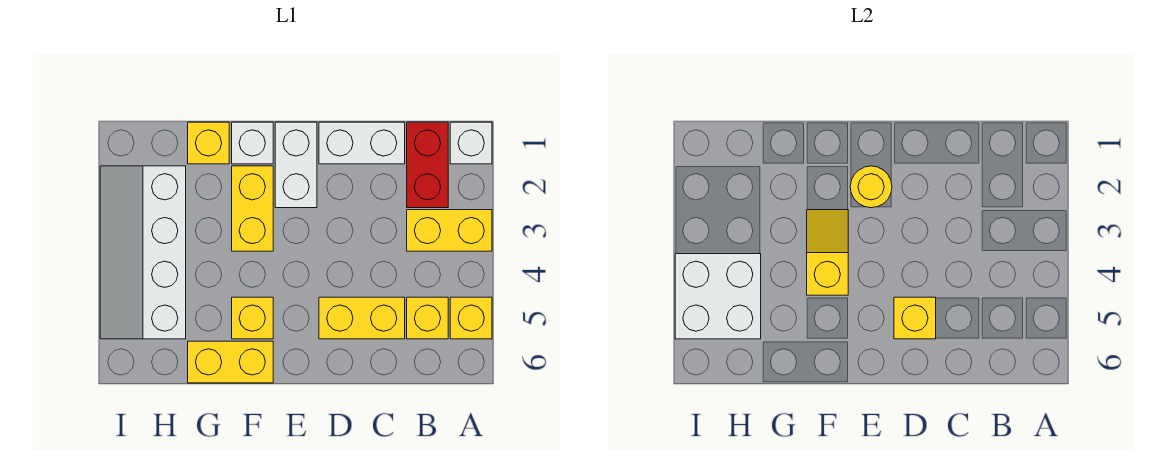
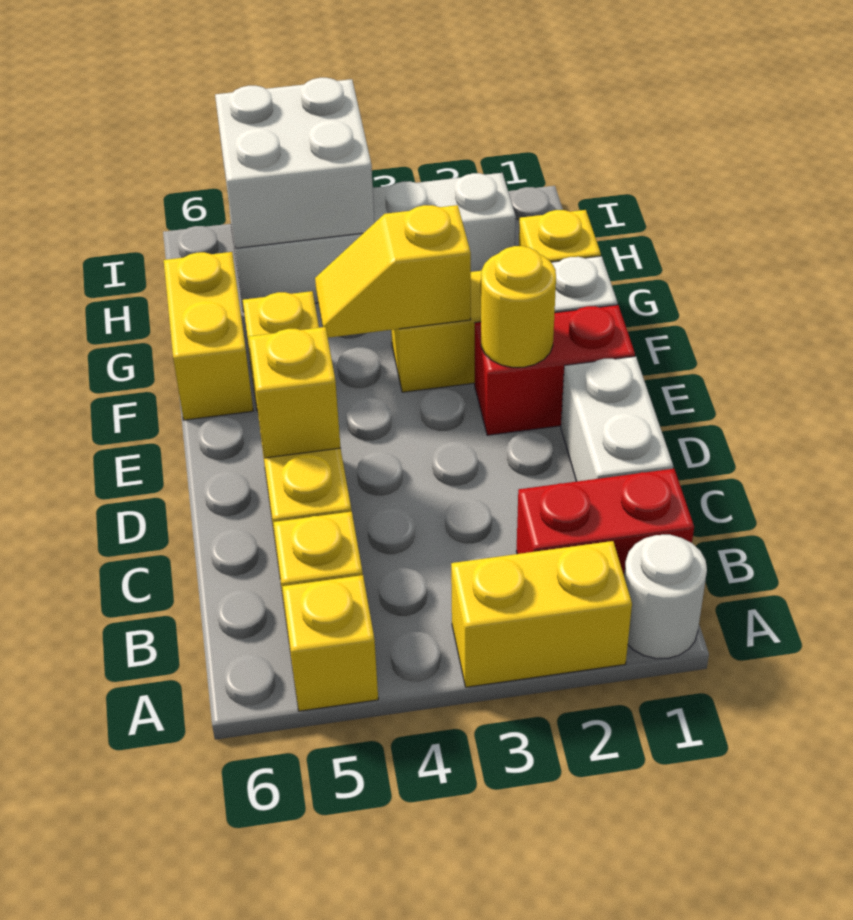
white 1x1 brick [450,122,492,164] -> white 1x1 round brick [624,535,707,659]
yellow 1x2 brick [407,210,492,251] -> yellow 1x2 brick turned to [451,541,632,687]
white 1x2 brick [275,122,317,208] -> red 1x2 brick [475,305,635,435]
yellow 1x2 slope [807,210,848,295] -> yellow 1x2 slope turned to [315,205,471,338]

